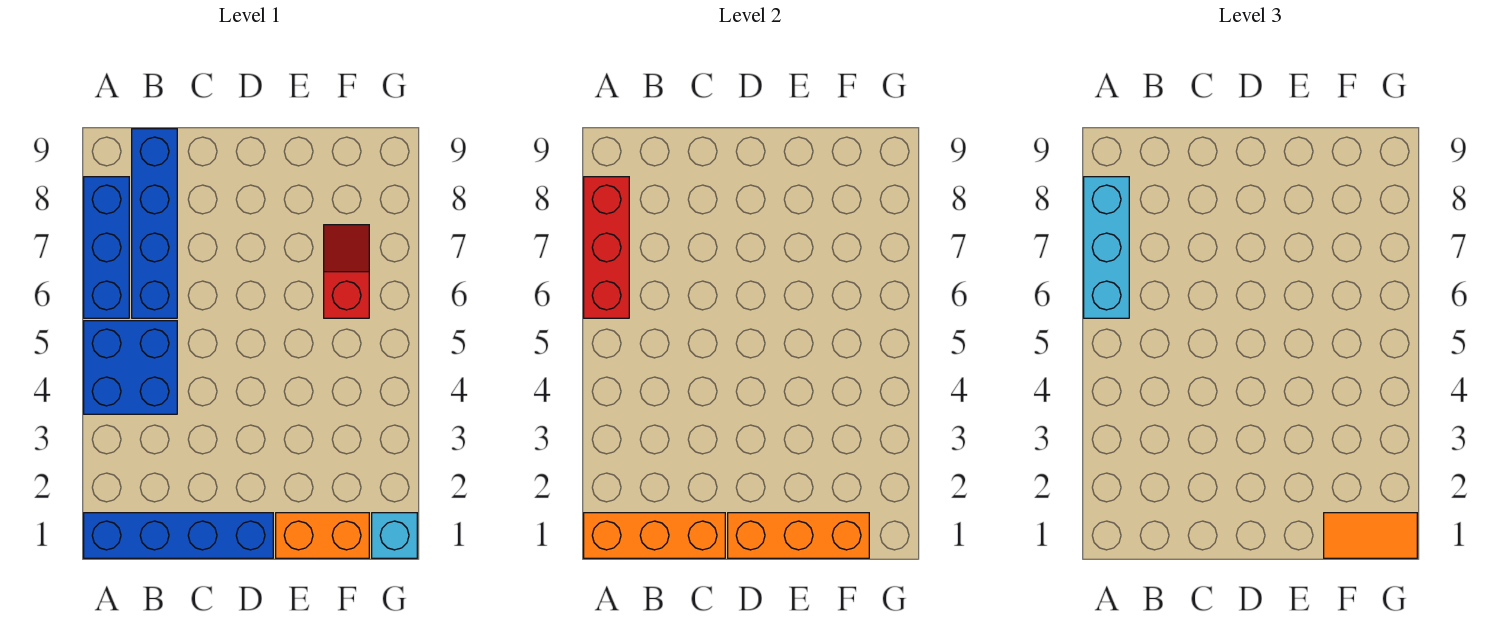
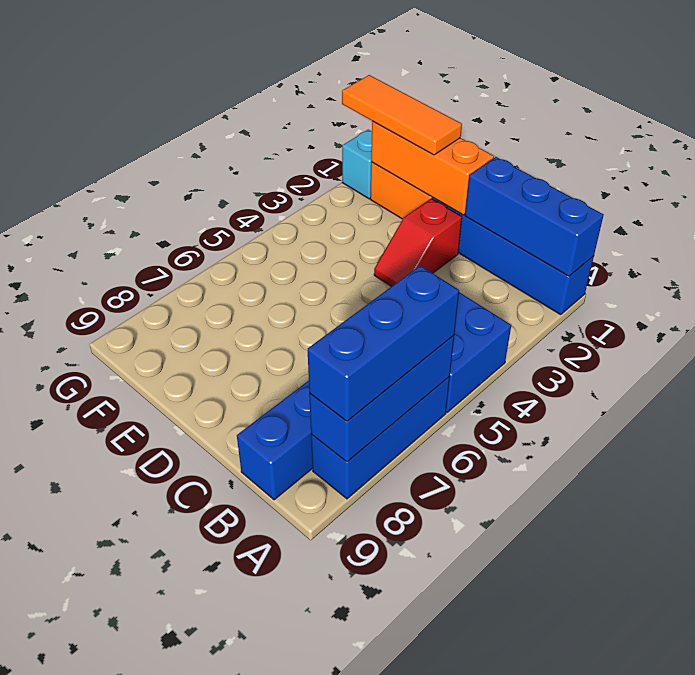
orange 1x3 brick [584,513,725,558] -> blue 1x3 brick [465,157,604,276]
red 1x3 brick [584,177,629,318] -> blue 1x3 brick [309,335,454,462]
cyan 1x3 brick [1084,177,1129,318] -> blue 1x3 brick [308,266,459,421]
orange 1x2 tile [1324,513,1417,558] -> orange 1x3 tile [342,75,462,155]
red 1x2 slope [324,225,369,318] -> red 1x2 slope moved to [374,199,462,287]

